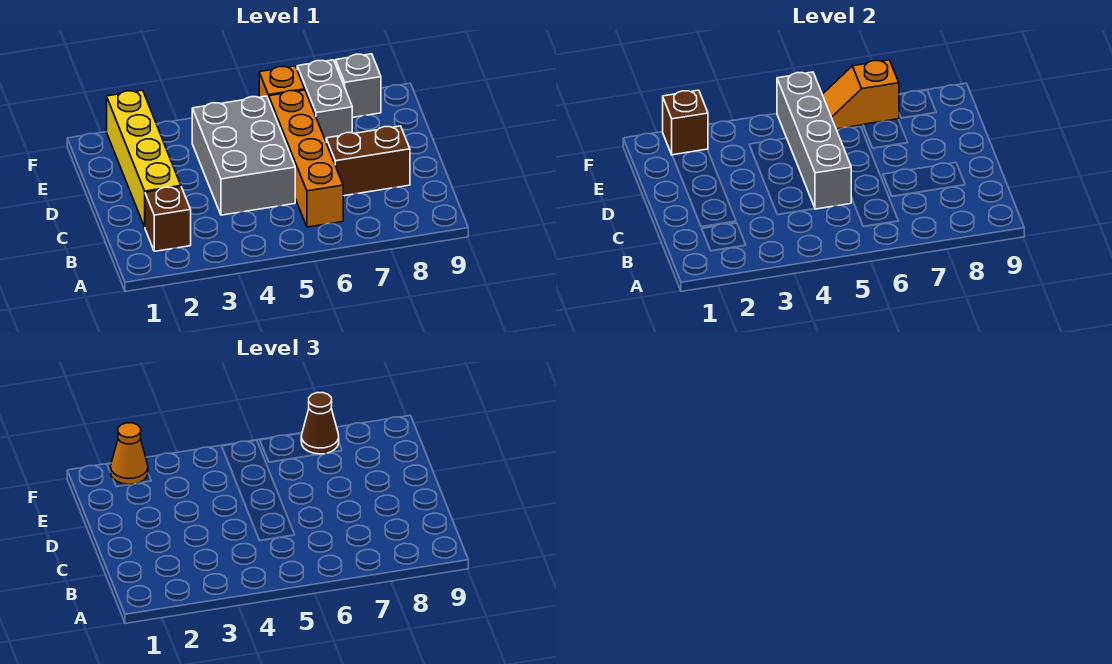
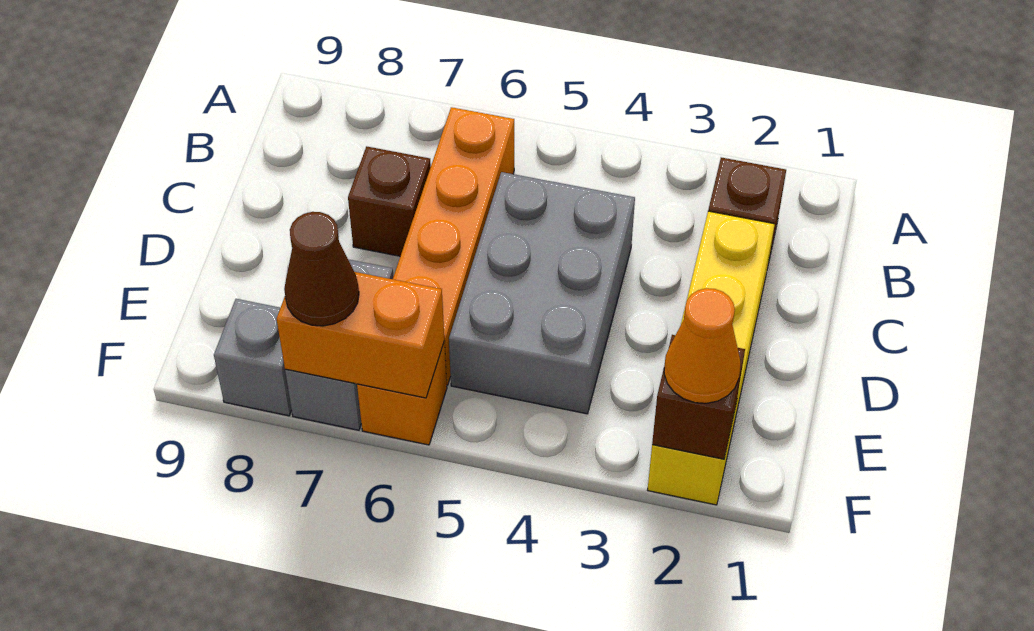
grey 1x4 brick [777,72,852,209] -> none
brown 1x2 brick [326,126,410,196] -> brown 1x1 brick [348,146,431,256]
orange 1x2 slope [822,60,899,129] -> orange 1x2 brick [277,272,444,398]

